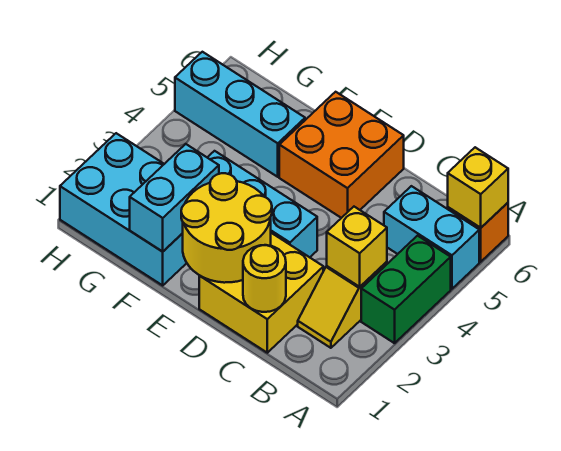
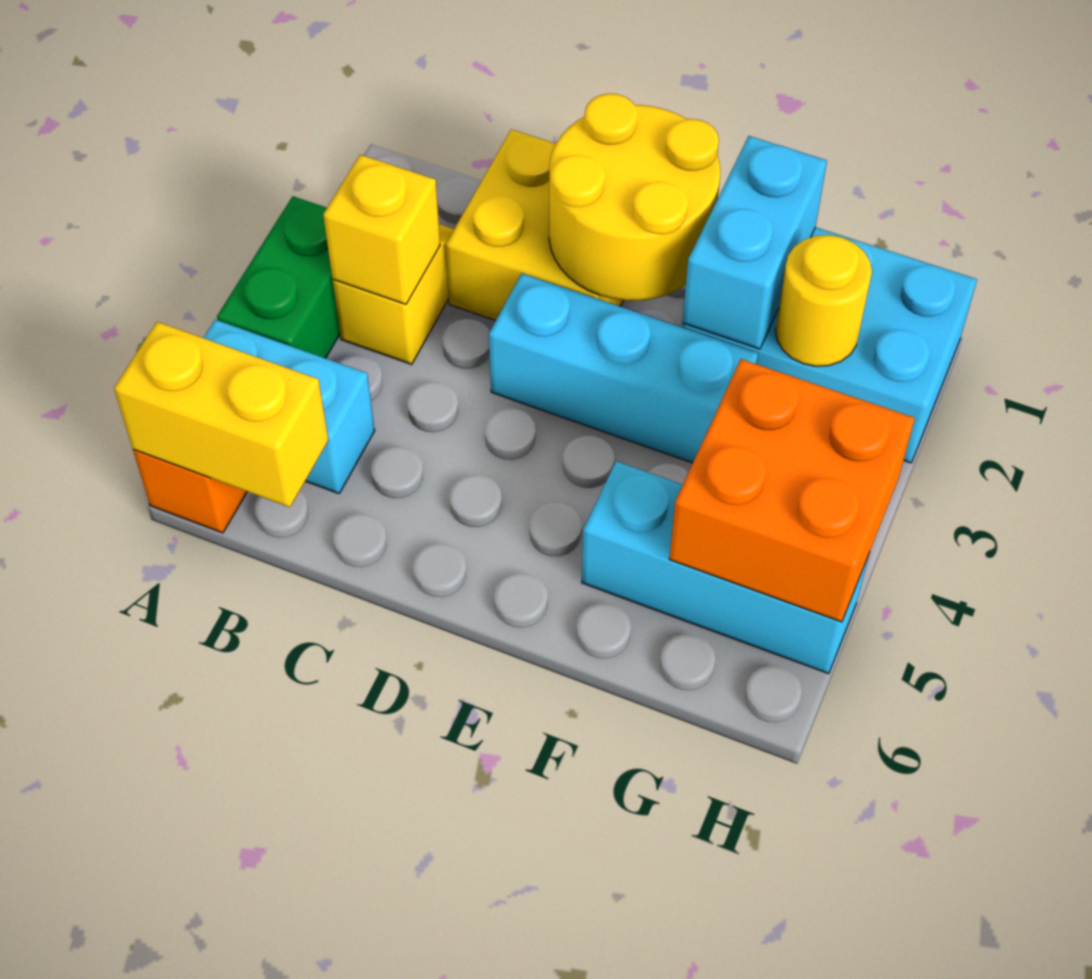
yellow 1x1 brick [448,147,508,228] -> yellow 1x2 brick [114,322,328,507]
yellow 1x1 round brick [243,245,286,312] -> yellow 1x1 round brick moved to [776,235,872,366]
orange 2x2 brick [279,92,404,218] -> orange 2x2 brick moved to [669,359,915,622]

